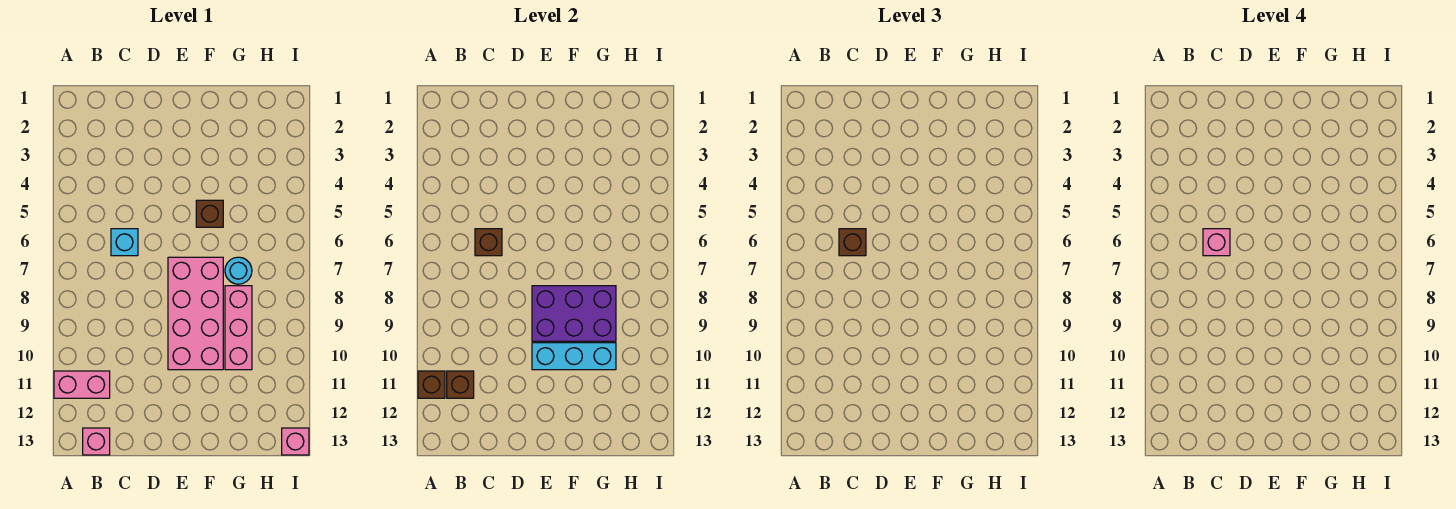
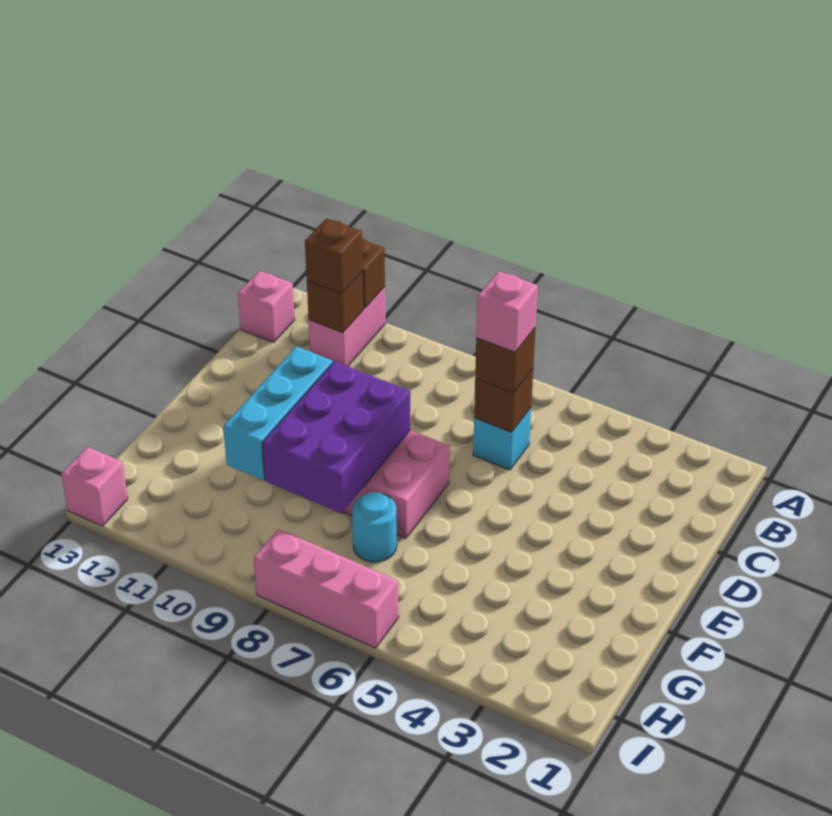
brown 1x1 brick [196,200,223,227] -> brown 1x1 brick moved to [305,218,363,294]
pink 1x3 brick [225,286,252,370] -> pink 1x3 brick moved to [254,529,399,648]

